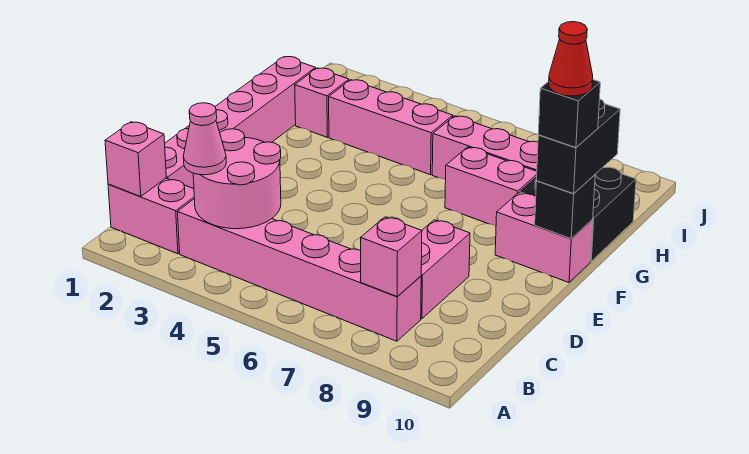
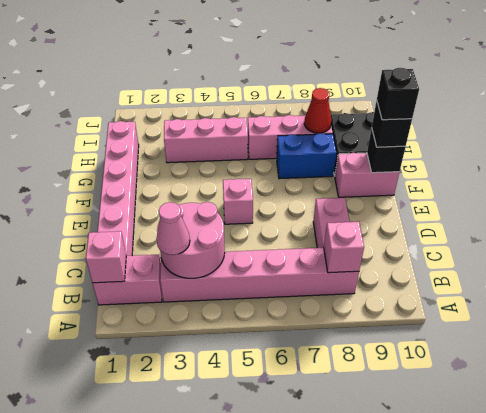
black 1x2 brick [537,99,620,194] -> black 1x1 brick [372,101,412,147]
red 1x1 cone [549,22,593,96] -> red 1x1 cone moved to [304,88,331,133]
pink 1x2 brick [445,147,537,226] -> blue 1x2 brick [277,133,336,179]
pink 1x1 brick [295,68,349,137] -> pink 1x1 brick moved to [223,179,253,224]

